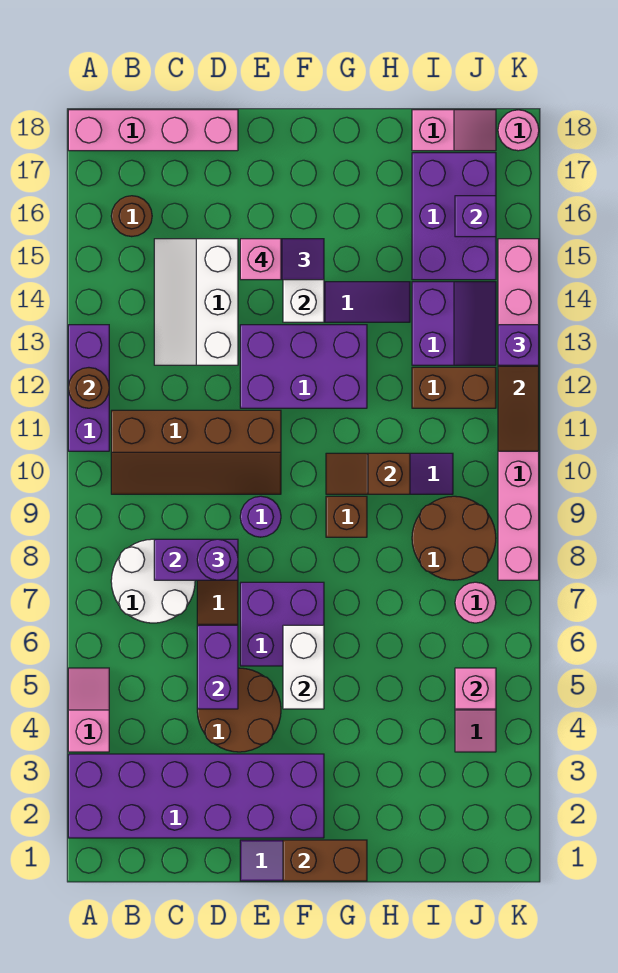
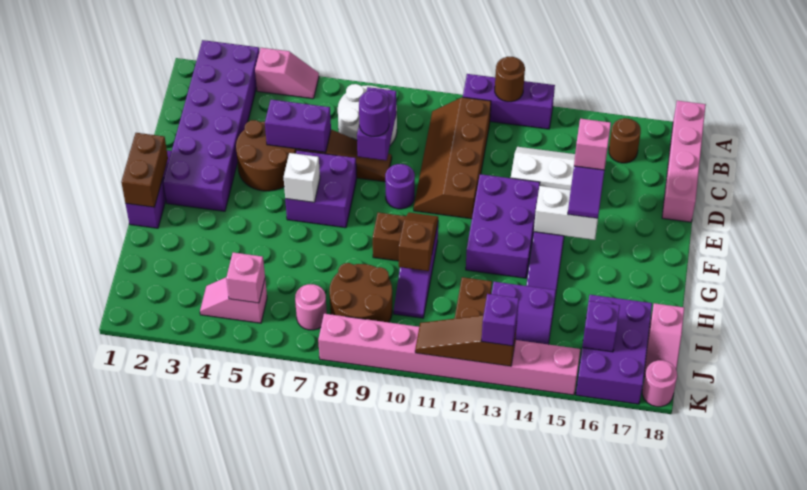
white 1x2 brick [283,625,324,709] -> white 1x1 brick [284,153,320,202]
purple 2x3 brick [412,153,496,280] -> purple 2x3 brick turned to [576,295,652,404]

